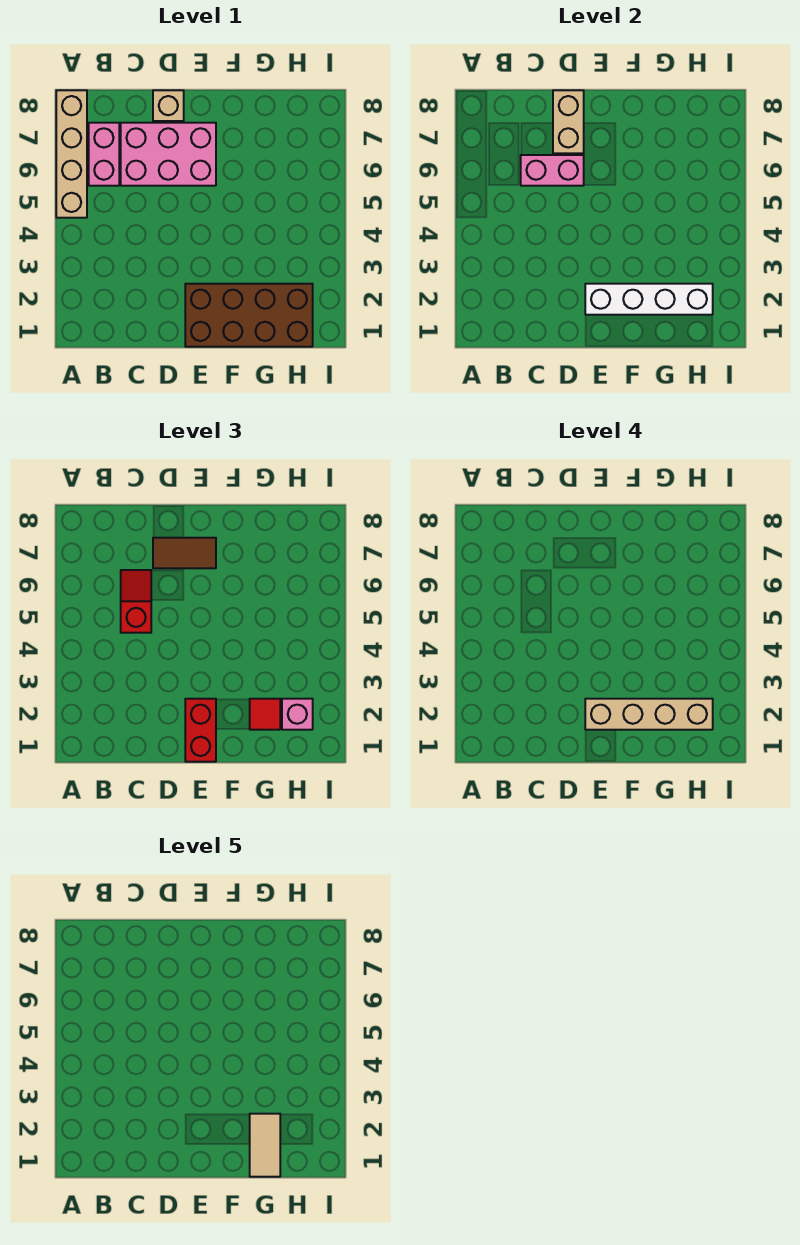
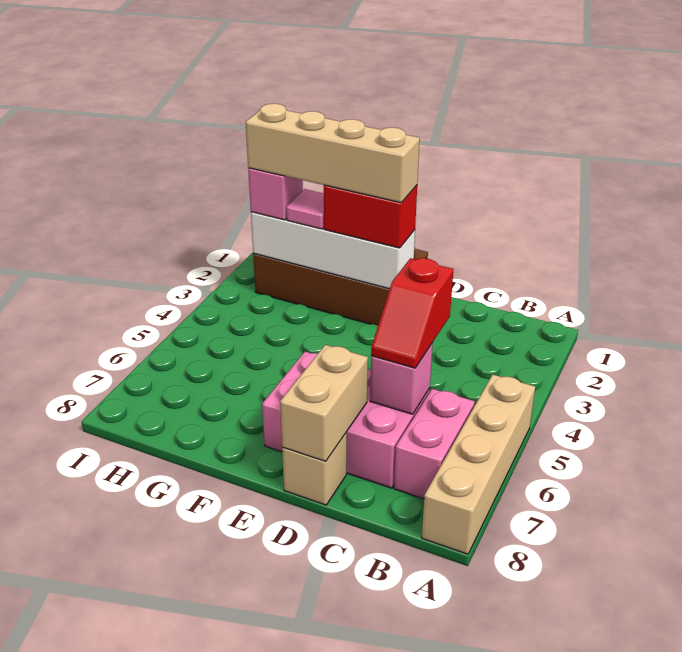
pink 1x2 brick [521,155,584,186] -> pink 1x1 brick [370,343,433,414]
brown 1x2 tile [153,538,216,568] -> none
red 1x2 brick [185,699,216,762] -> red 1x2 brick turned to [324,185,417,248]
tan 1x2 tile [250,1114,280,1177] -> none
red 1x1 tile [250,699,280,730] -> pink 1x1 tile [286,189,324,229]

